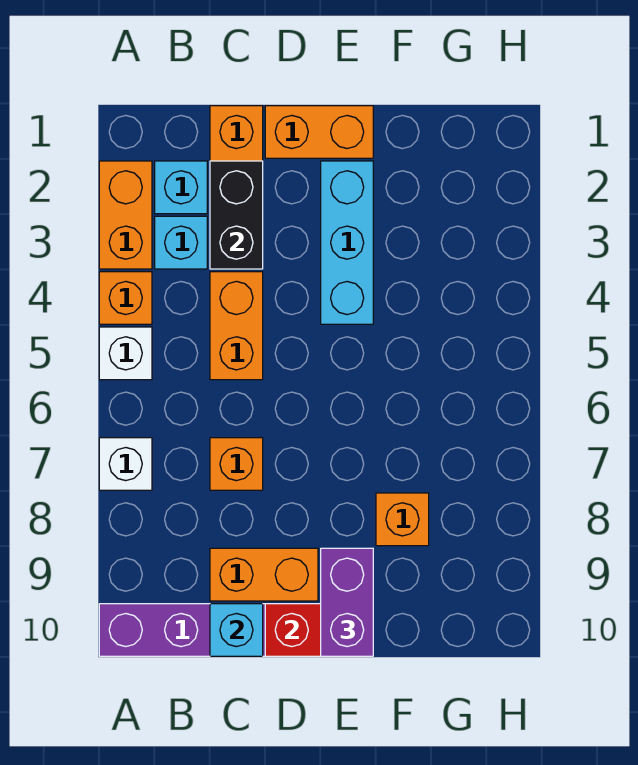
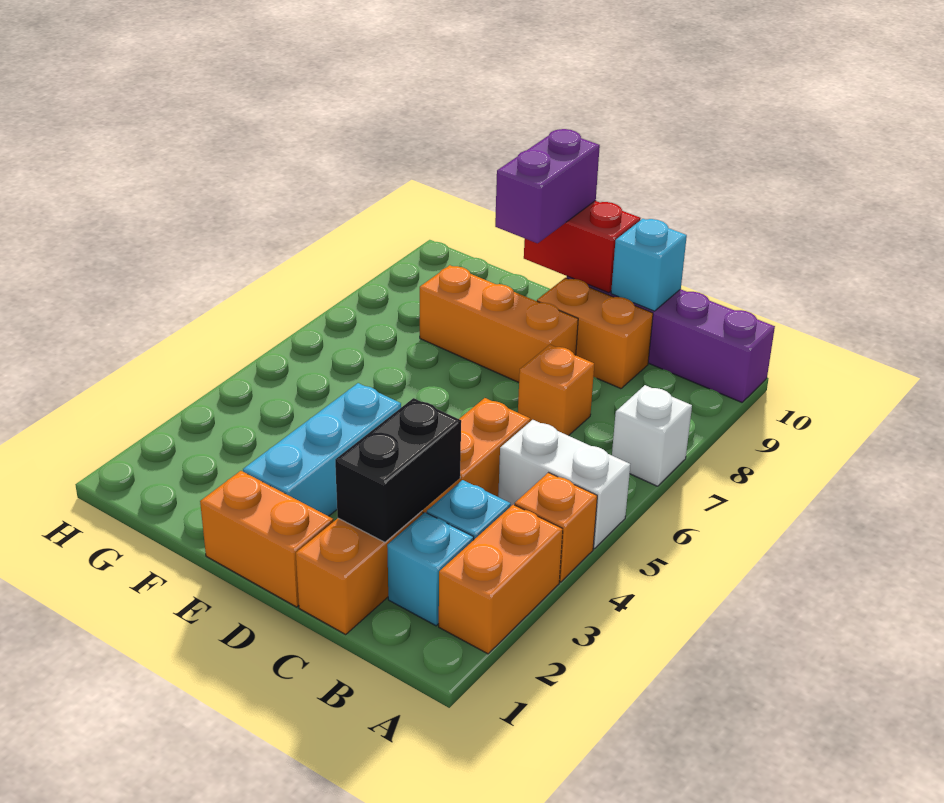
white 1x1 brick [99,327,152,380] -> white 1x2 brick [498,420,630,549]
orange 1x1 brick [376,493,429,546] -> orange 1x3 brick [420,265,578,383]

